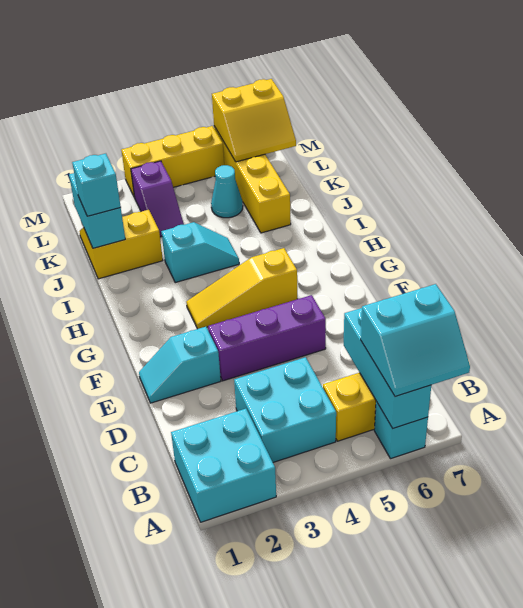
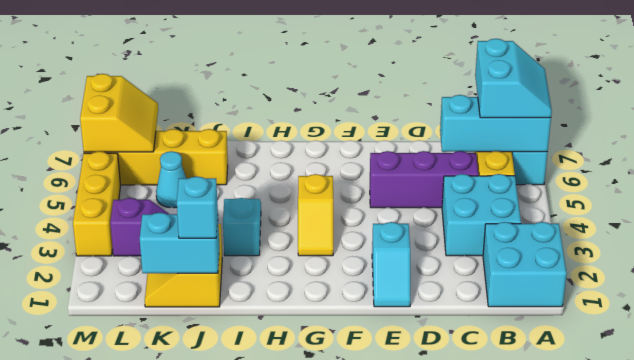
purple 1x3 brick [208,295,326,381] -> purple 1x3 brick turned to [370,151,478,208]
yellow 1x3 slope [186,248,297,329] -> yellow 1x2 slope [298,174,333,256]

